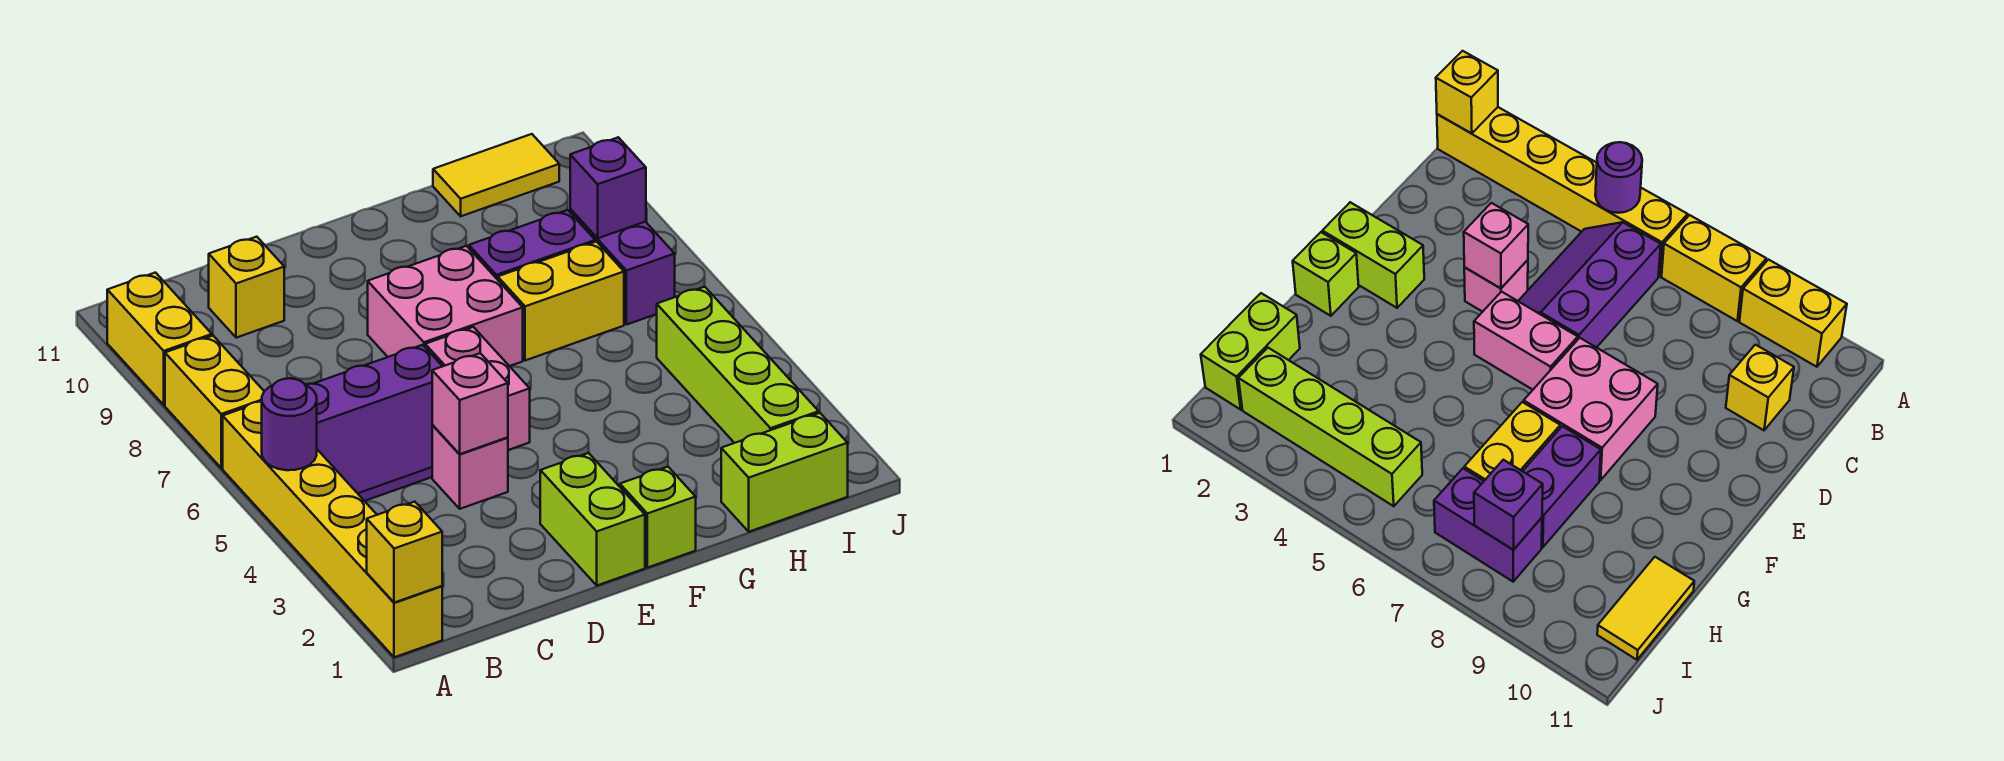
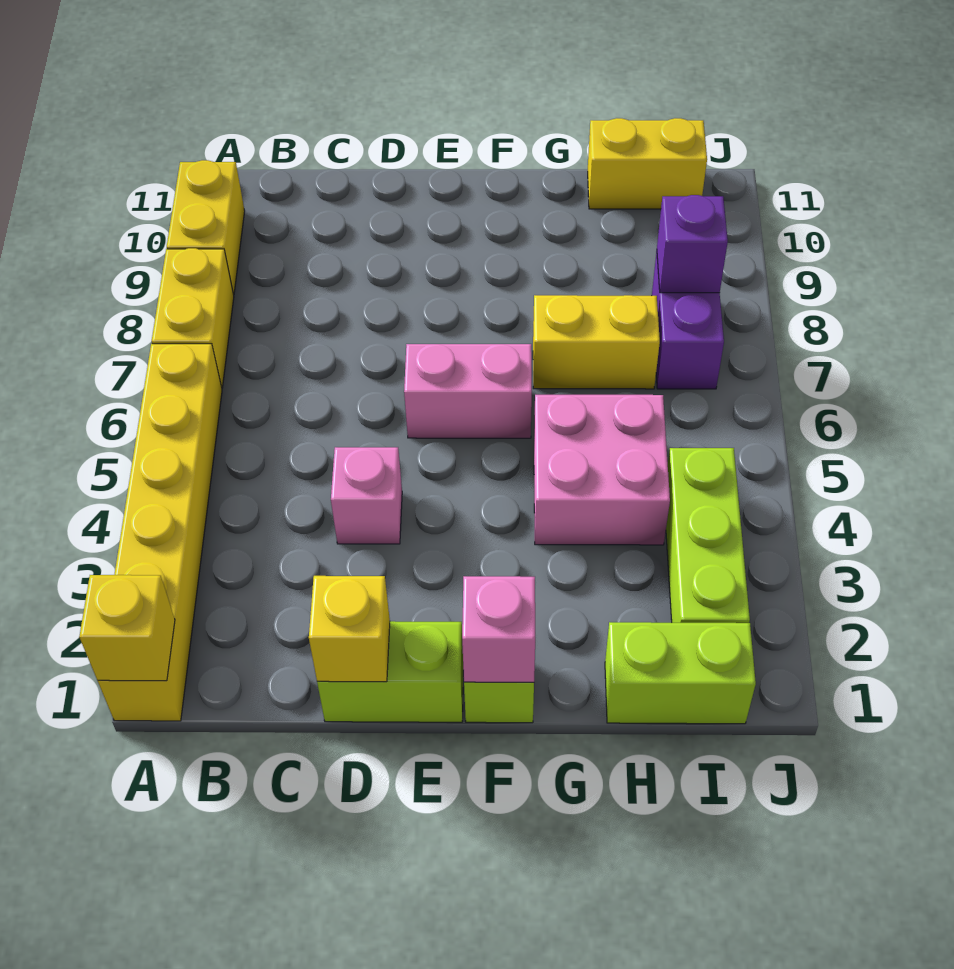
purple 1x1 round brick [262,378,317,470] -> none
purple 2x3 slope [305,345,442,501] -> none
yellow 1x1 brick [209,237,284,338] -> yellow 1x1 brick moved to [309,576,390,682]
pink 1x1 brick [432,353,508,454] -> pink 1x1 brick moved to [462,576,535,682]
lime 1x2 brick [540,453,645,585] -> lime 1x2 brick turned to [317,621,463,722]
pink 1x2 brick [425,327,530,450] -> pink 1x2 brick turned to [404,344,532,438]
pink 2x2 brick [368,246,523,366] -> pink 2x2 brick moved to [534,395,670,545]
purple 1x2 brick [469,210,595,280] -> none
yellow 1x2 tile [433,134,559,216] -> yellow 1x2 brick [588,118,707,209]
lime 1x4 brick [657,287,819,443] -> lime 1x3 brick [666,448,750,623]

